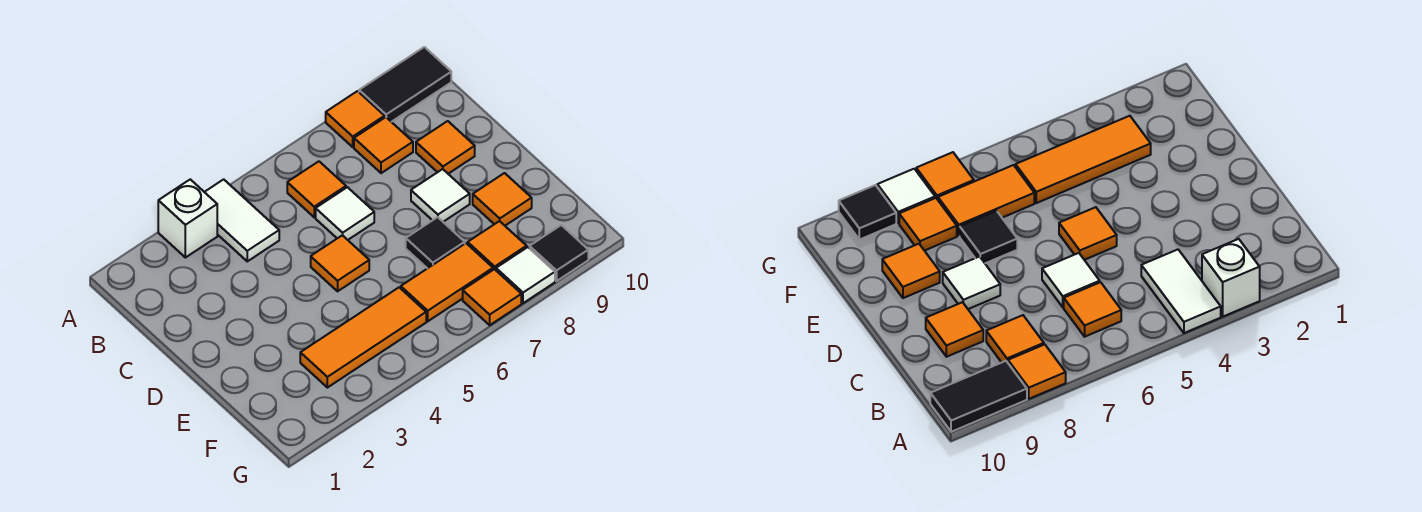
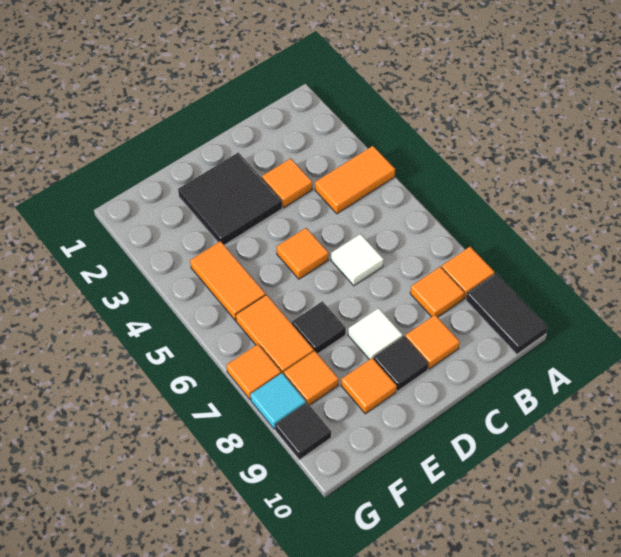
white 1x1 brick [158,179,217,258] -> none
white 1x2 tile [205,179,279,261] -> orange 1x2 tile [315,146,395,214]
orange 1x1 tile [287,161,346,217] -> orange 1x1 tile moved to [262,158,312,208]
none -> black 2x2 tile [178,153,282,245]
none -> black 1x1 tile [374,336,428,391]
orange 1x3 tile [300,287,426,388] -> orange 1x2 tile [190,241,266,321]
white 1x1 tile [496,247,555,303] -> cyan 1x1 tile [251,373,306,429]

